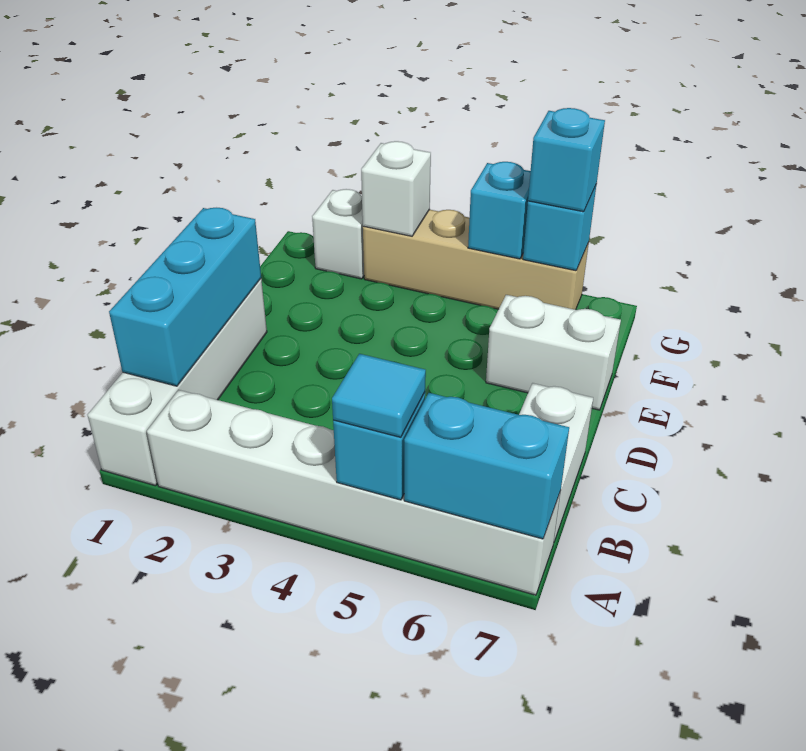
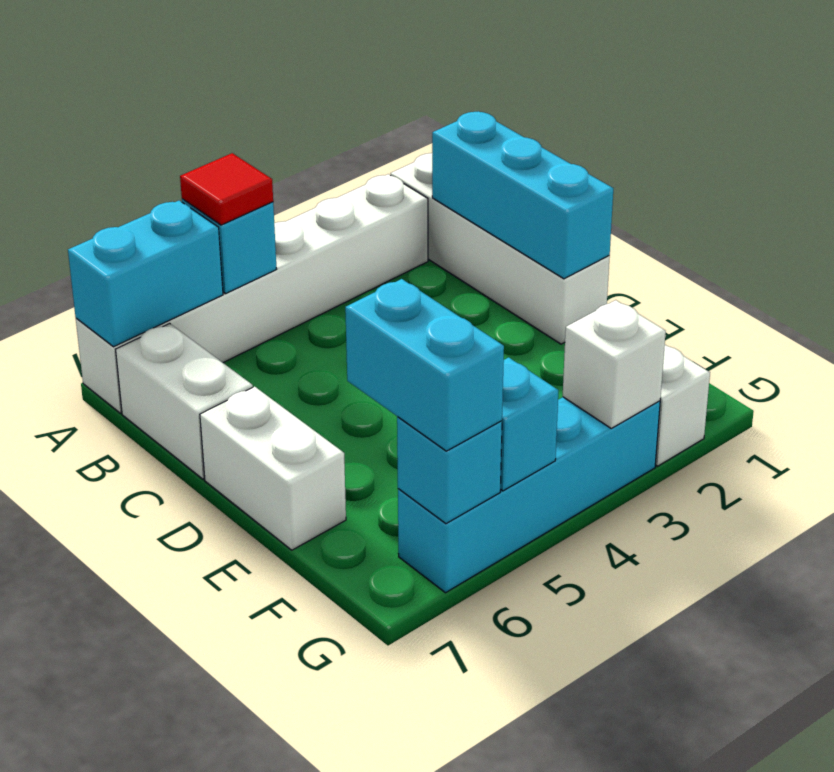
cyan 1x1 tile [332,354,426,437] -> red 1x1 tile [180,153,273,225]
white 1x2 brick [486,295,621,410] -> white 1x2 brick turned to [200,387,346,550]
tan 1x4 brick [363,210,589,310] -> cyan 1x4 brick [398,397,660,593]
cyan 1x1 brick [528,108,605,212] -> cyan 1x2 brick [345,279,504,451]

